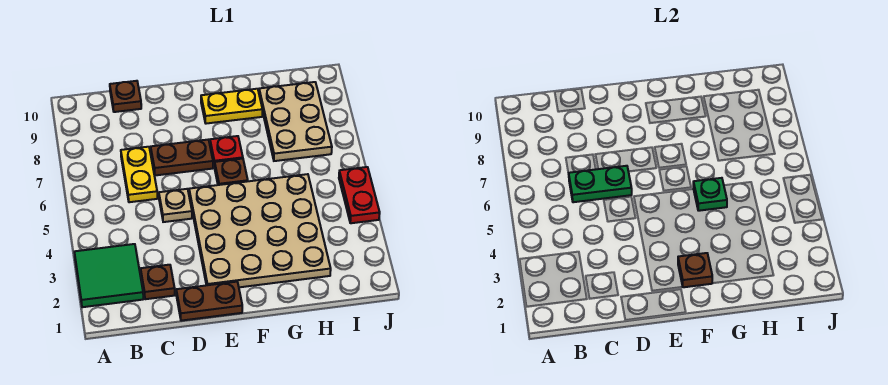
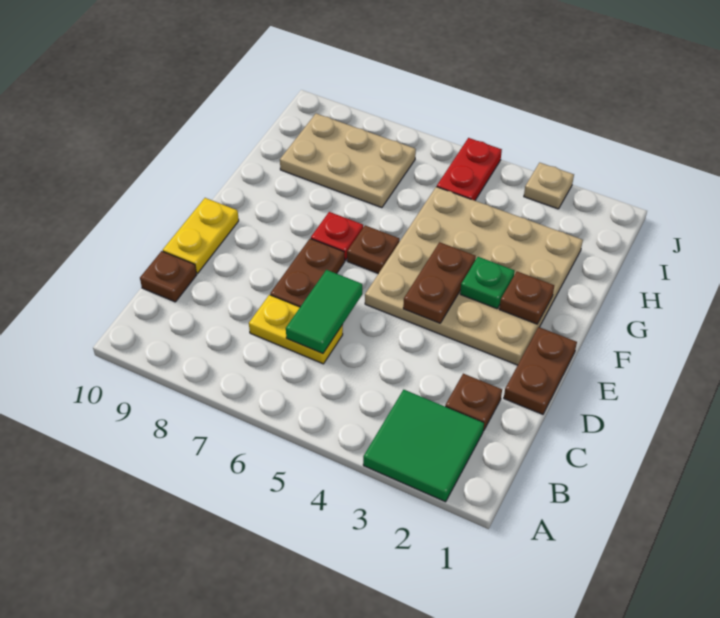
green 1x2 plate [569,166,632,202] -> green 1x2 tile [286,270,362,354]
tan 1x1 plate [159,189,192,222] -> tan 1x1 plate moved to [524,163,574,209]
none -> brown 1x2 plate [403,242,476,323]
yellow 1x2 plate [201,89,262,124] -> yellow 1x2 plate moved to [163,198,239,273]
green 1x1 plate [693,178,727,211] -> green 1x1 plate moved to [460,257,515,309]
red 1x2 plate [339,167,380,223] -> red 1x2 plate turned to [437,138,502,201]

